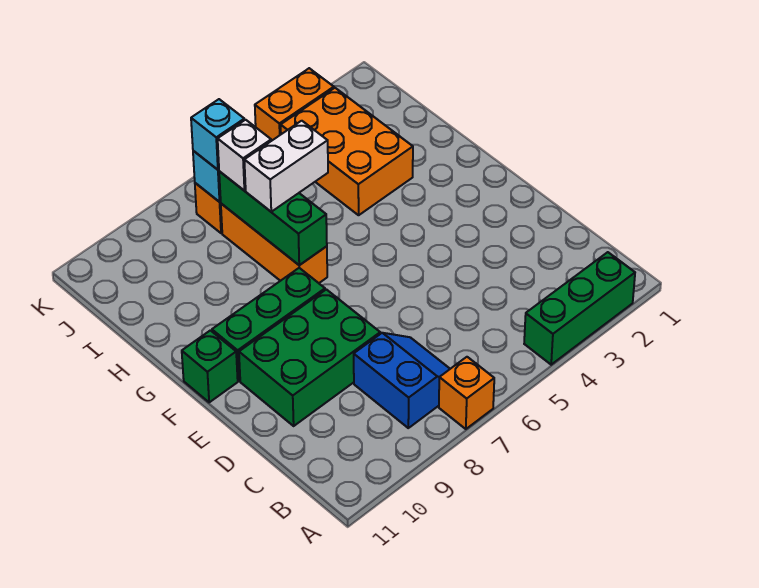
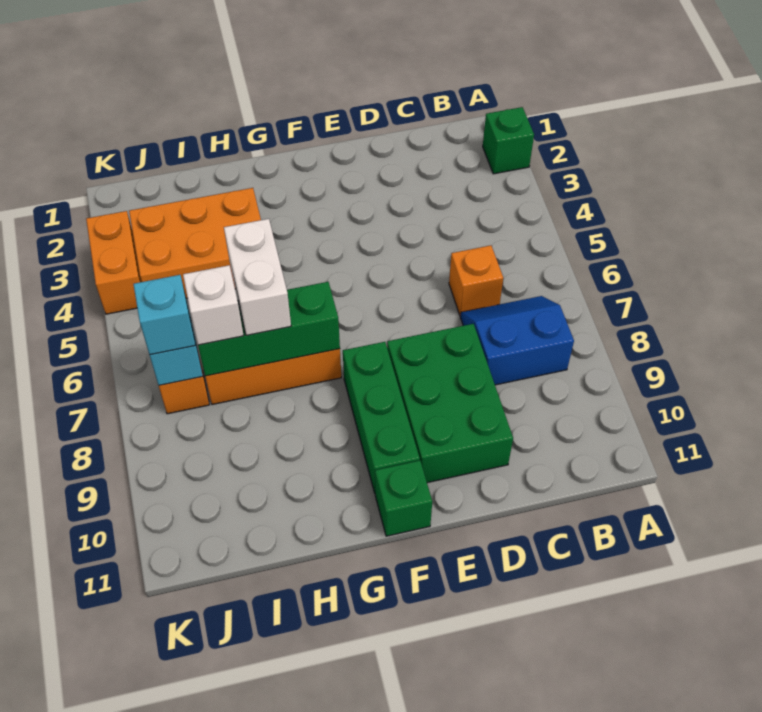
green 1x3 brick [524,252,635,365] -> green 1x1 brick [483,107,534,174]
orange 1x1 brick [439,357,494,429] -> orange 1x1 brick moved to [449,245,503,316]

